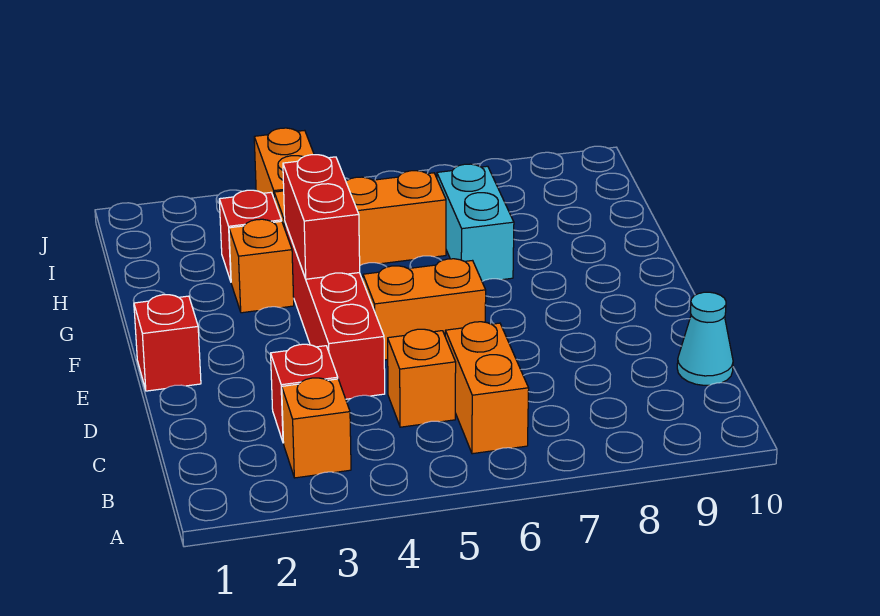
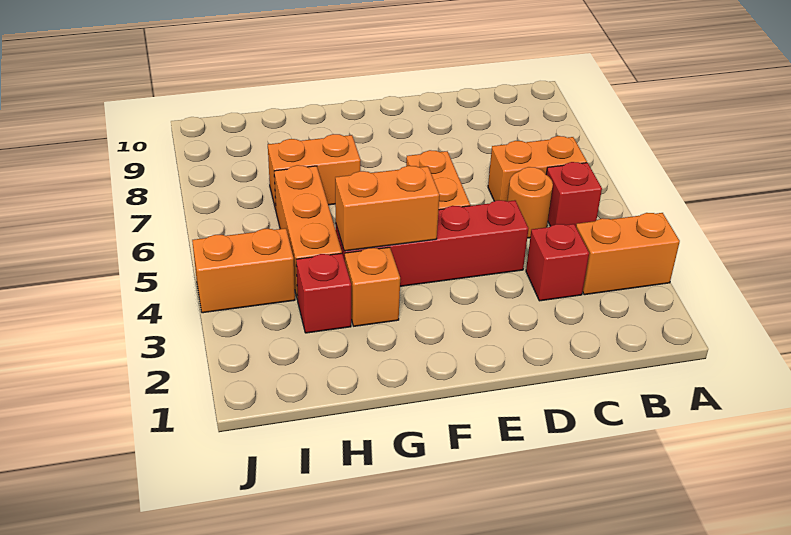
orange 1x1 brick [282,378,351,478] -> orange 1x2 brick [576,213,680,295]
orange 1x1 brick [388,329,456,427] -> orange 1x1 round brick [508,167,553,238]
cyan 1x1 cone [677,292,733,385] -> none
red 1x1 brick [134,295,201,391] -> red 1x1 brick moved to [546,162,602,226]
red 1x2 brick [283,155,360,279] -> orange 1x2 brick [335,166,439,251]
cyan 1x2 brick [437,164,514,281] -> orange 1x2 brick [268,134,361,209]

